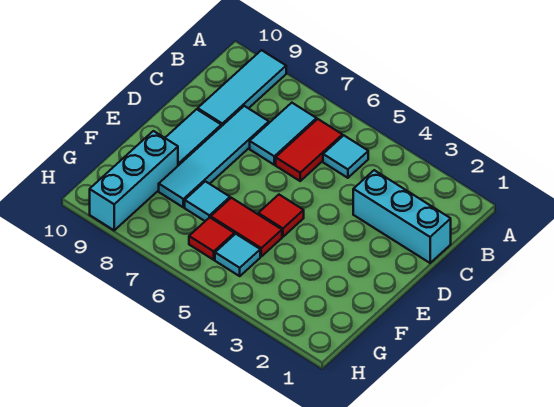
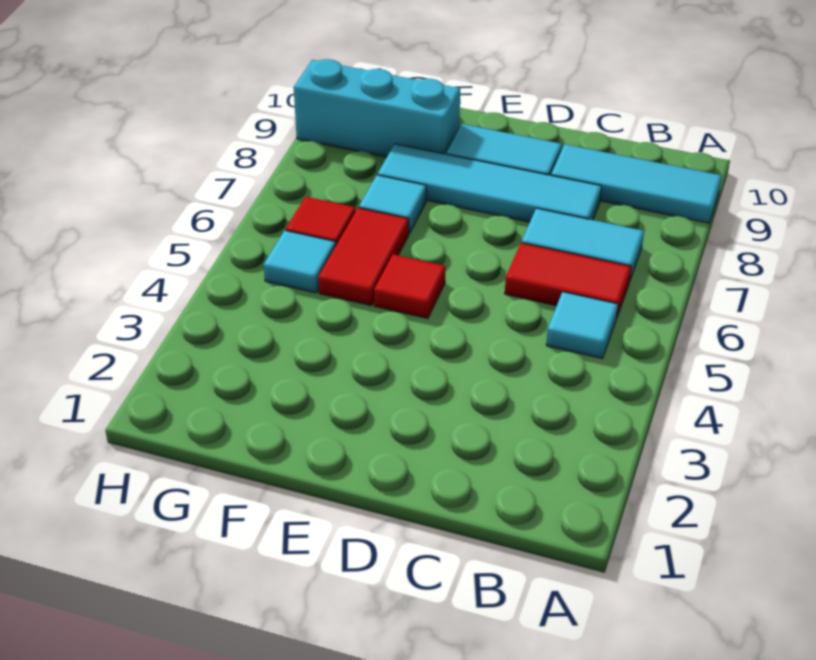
cyan 1x3 brick [353,170,451,263] -> none

